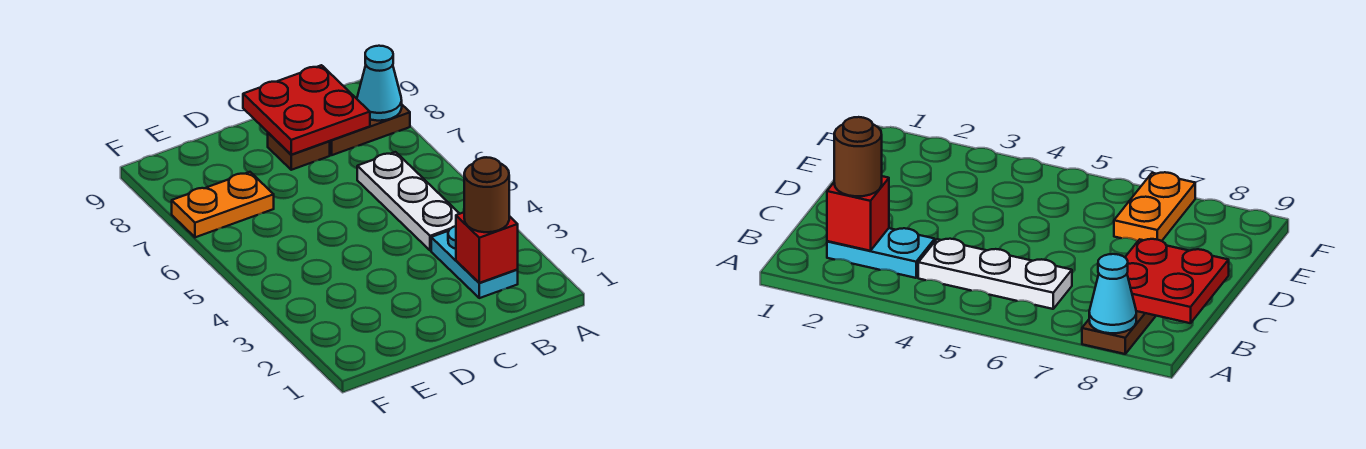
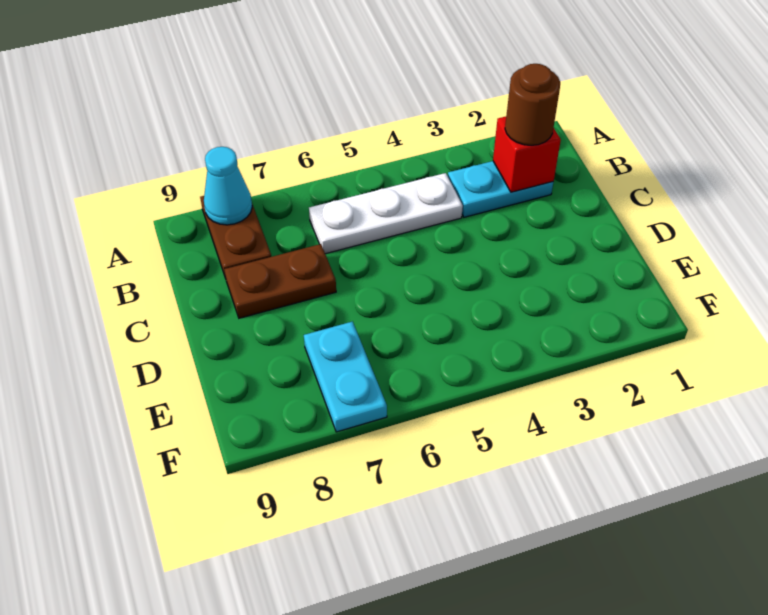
red 2x2 plate [243,65,370,155] -> none
brown 1x1 plate [268,133,330,170] -> brown 1x2 plate [224,244,336,318]
orange 1x2 plate [172,172,274,237] -> cyan 1x2 plate [304,322,387,432]

